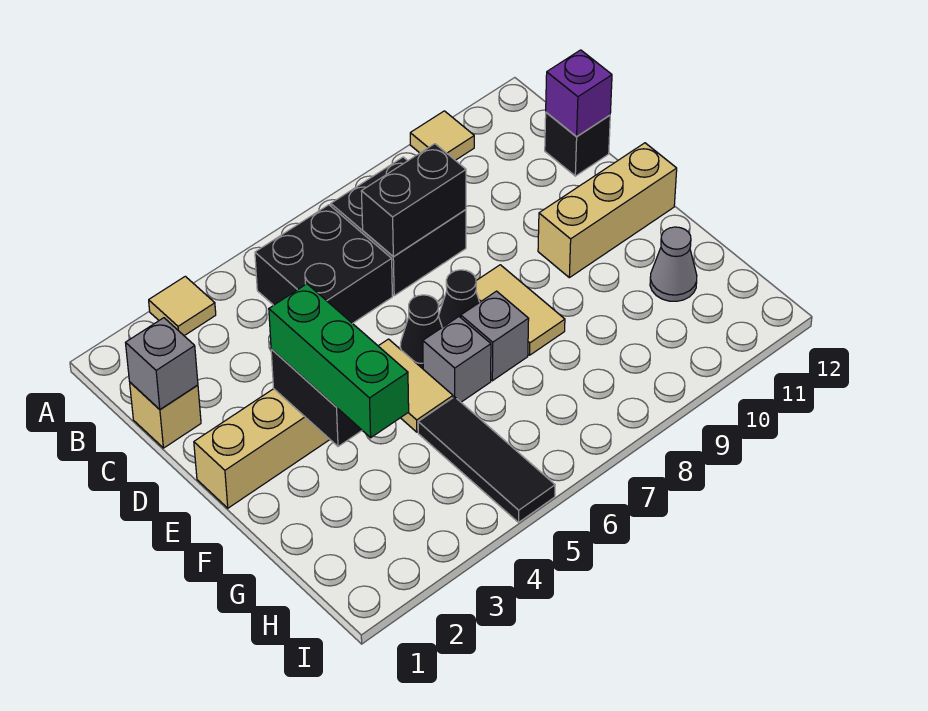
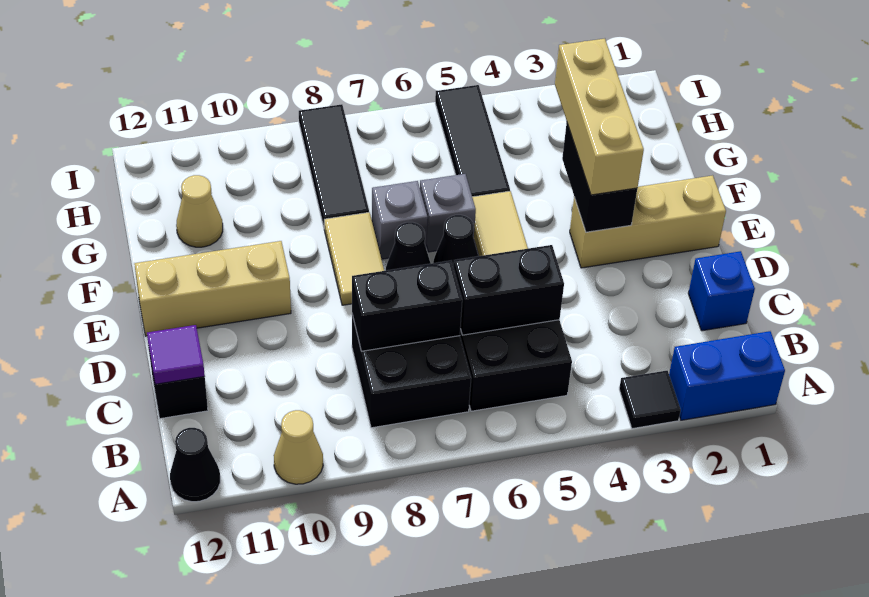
none -> blue 1x2 brick [669,331,785,420]
tan 1x1 tile [149,276,216,336] -> black 1x1 tile [619,371,681,429]
tan 1x1 tile [410,111,474,160] -> tan 1x1 cone [274,410,323,484]
none -> black 1x1 cone [170,428,220,502]
tan 1x1 brick [130,383,201,448] -> blue 1x1 brick [688,251,755,331]
grey 1x1 brick [126,318,198,409] -> none
none -> black 1x2 brick [454,245,564,335]
purple 1x1 brick [546,50,612,136] -> purple 1x1 tile [147,325,205,384]
green 1x3 brick [269,284,409,438] -> tan 1x3 brick [555,39,644,195]
none -> black 1x3 tile [299,104,369,227]
grey 1x1 cone [650,227,697,301] -> tan 1x1 cone [176,175,223,247]

